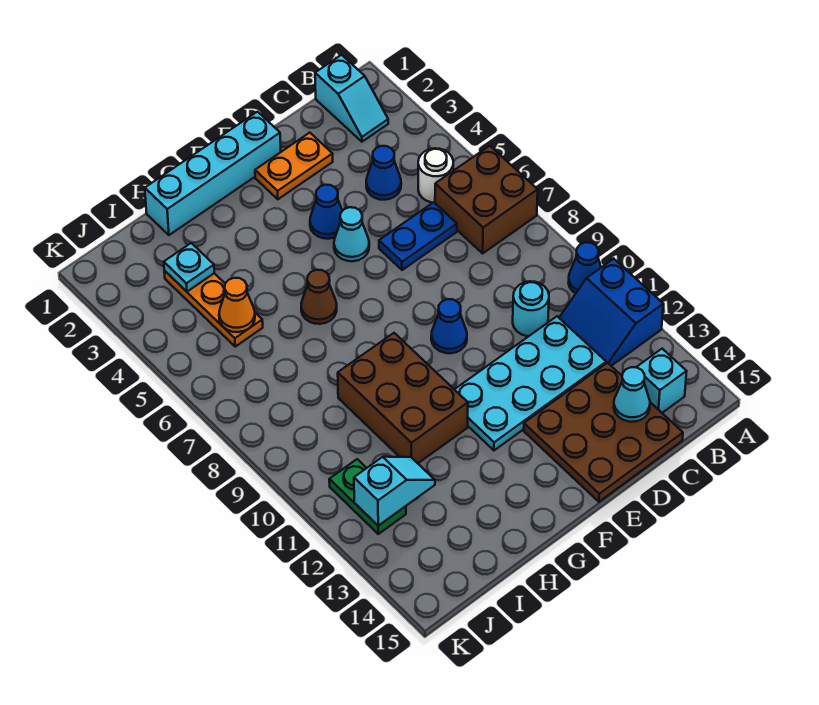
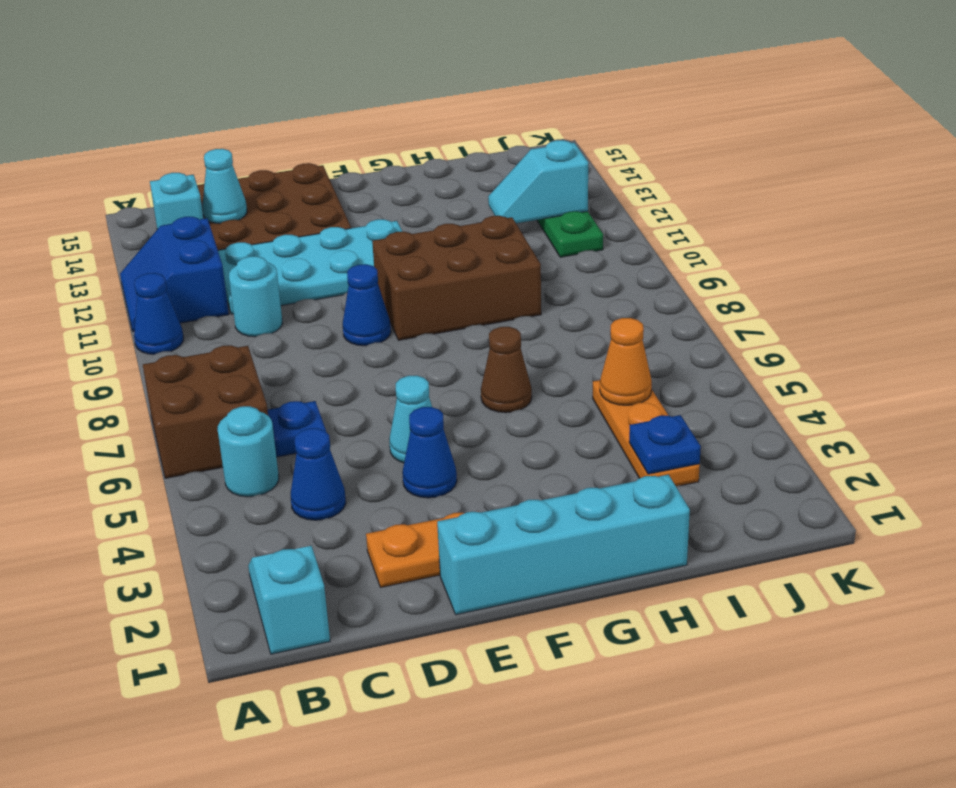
blue 2x2 slope [559,259,663,366] -> blue 2x2 slope turned to [120,217,229,331]
white 1x1 round brick [418,148,453,203] -> cyan 1x1 round brick [218,406,279,497]
blue 1x2 plate [379,202,457,270] -> blue 1x1 plate [267,401,326,457]
brown 2x3 brick [338,333,468,463] -> brown 2x3 brick turned to [372,216,541,340]
cyan 1x1 plate [164,243,214,292] -> blue 1x1 plate [629,415,701,474]

